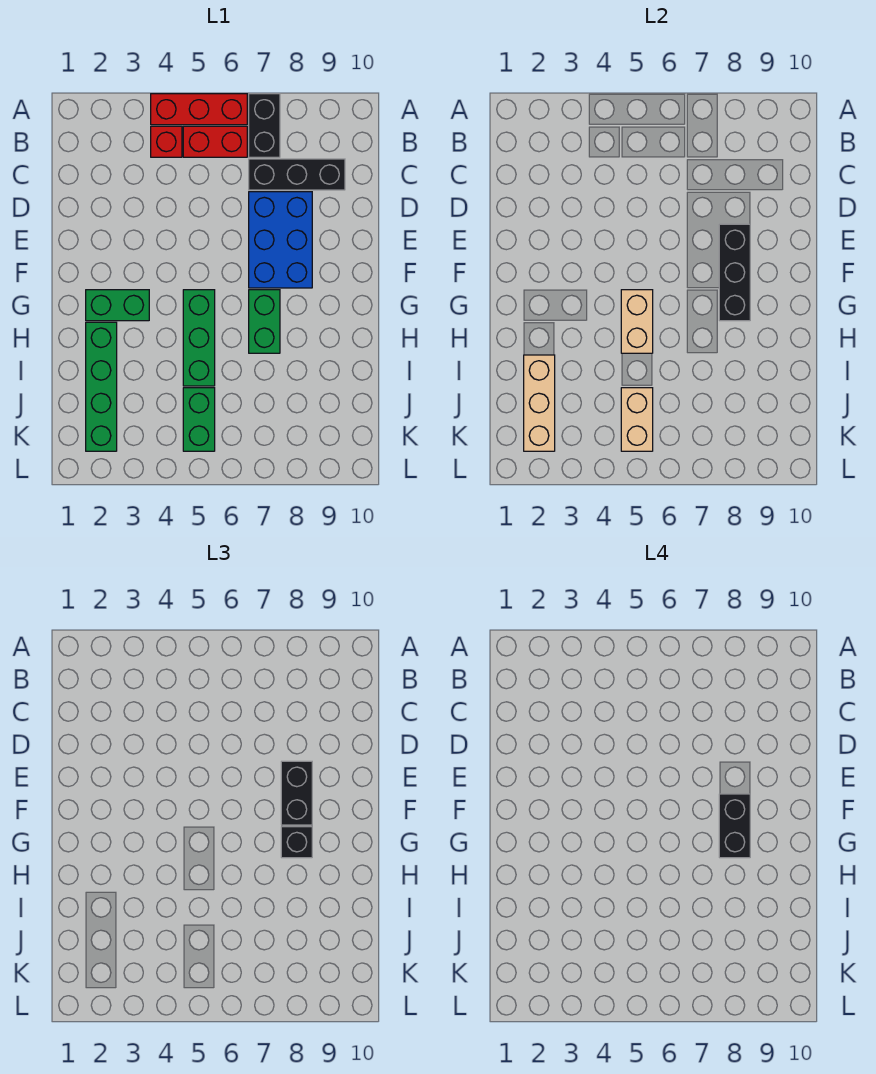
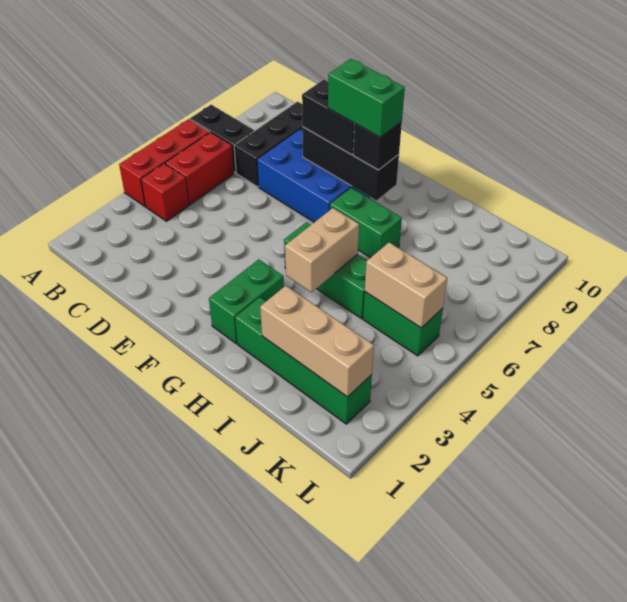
black 1x2 brick [719,794,750,858] -> green 1x2 brick [328,59,405,137]
tan 1x2 brick [621,290,653,353] -> tan 1x2 brick turned to [285,208,359,292]

